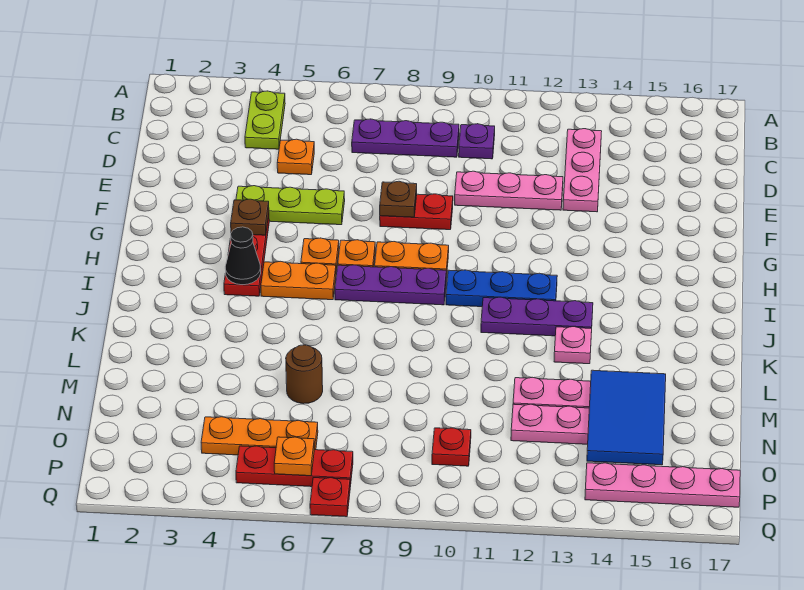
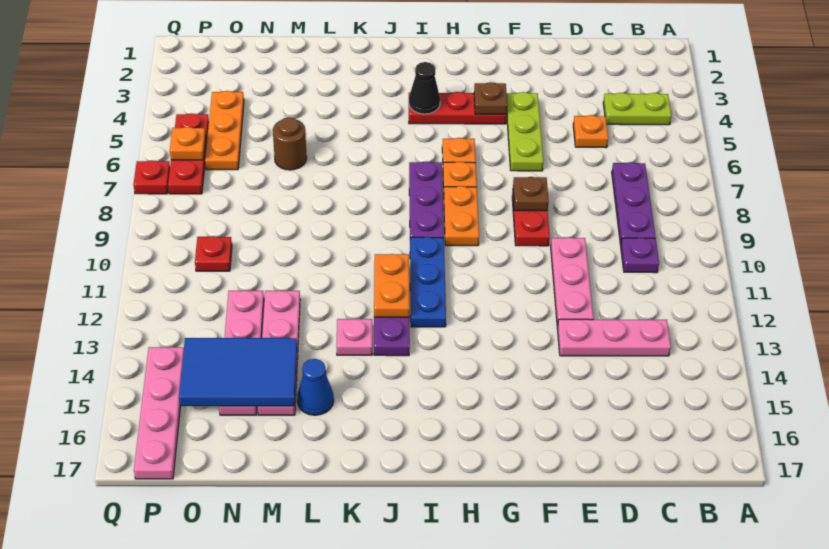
orange 1x2 plate [261,261,336,300] -> orange 1x2 plate moved to [374,254,409,317]
none -> blue 1x1 cone [297,359,334,415]

